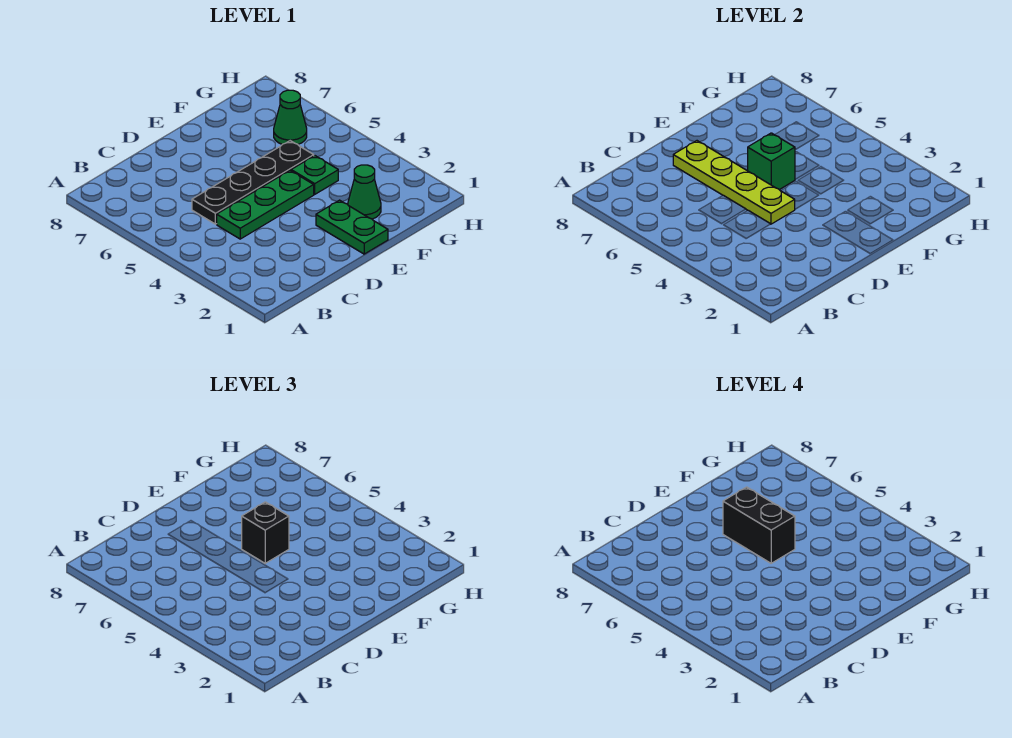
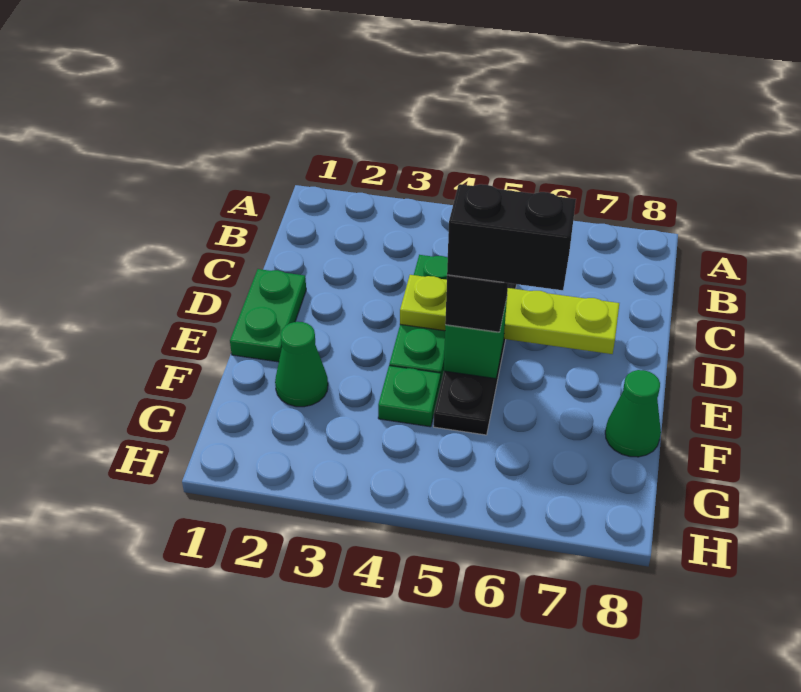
green 1x2 plate [316,200,388,254] -> green 1x2 plate turned to [230,269,306,362]
green 1x1 cone [274,90,307,144] -> green 1x1 cone moved to [605,370,661,457]

